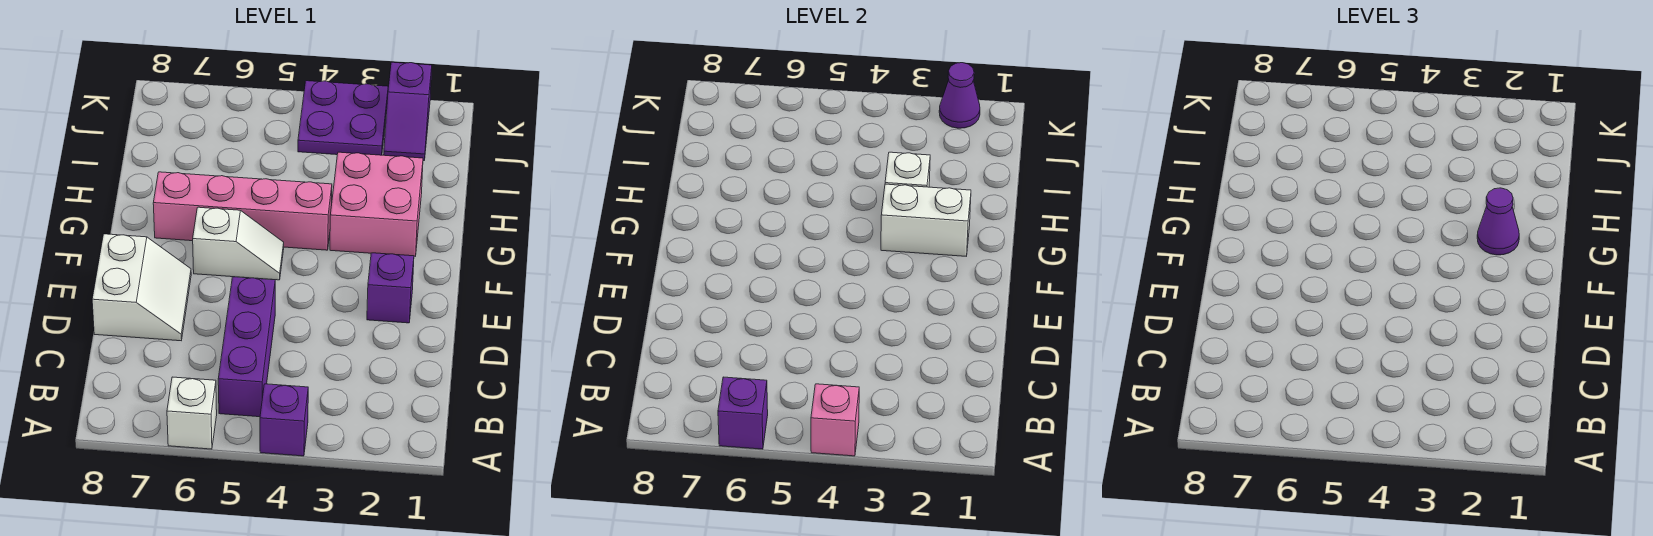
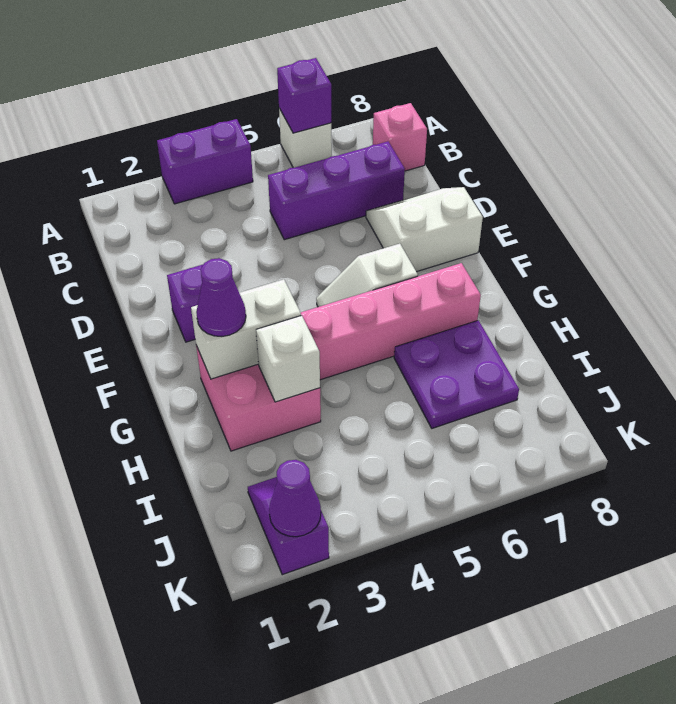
purple 1x1 brick [260,384,308,456] -> purple 1x2 brick [157,119,253,204]
pink 1x1 brick [811,384,859,456] -> pink 1x1 brick moved to [373,103,427,171]
purple 1x3 brick [218,277,275,417] -> purple 1x3 brick turned to [268,142,405,240]
white 2x2 slope [92,234,191,341] -> white 2x2 slope turned to [366,187,483,272]
purple 2x2 plate [298,81,388,155] -> purple 2x2 plate moved to [394,320,519,428]

